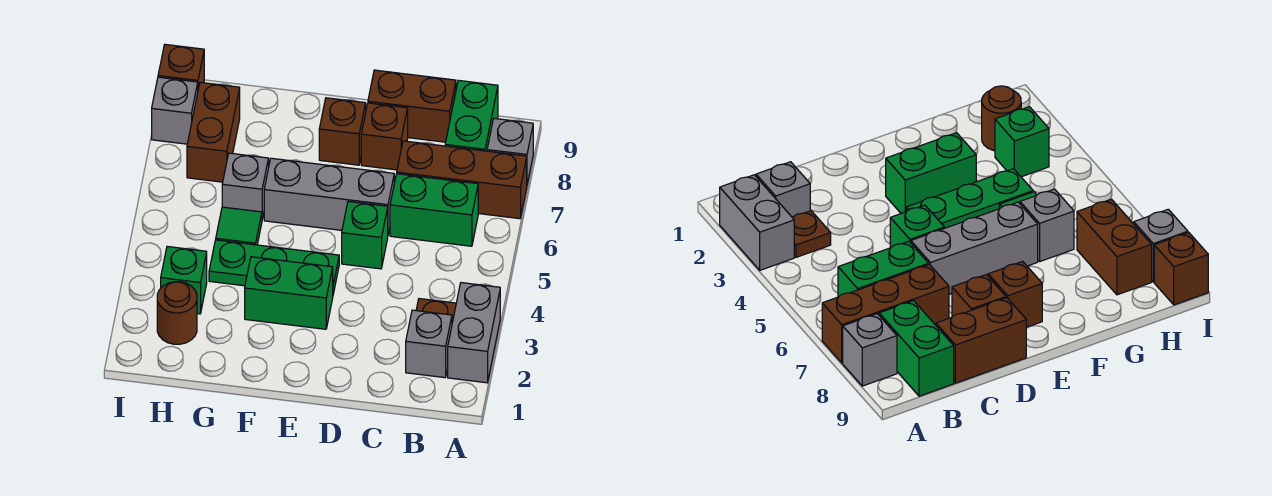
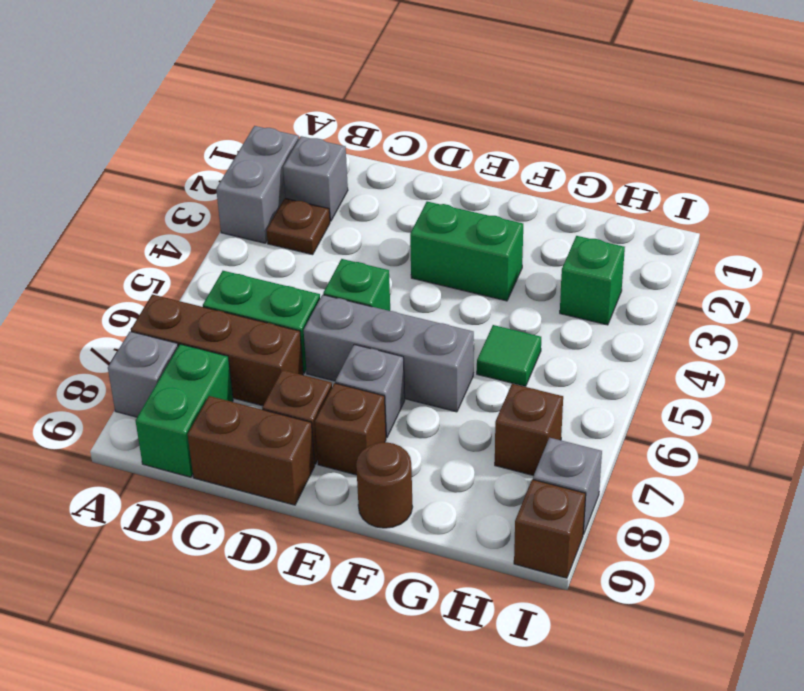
green 1x3 plate [209,240,339,294] -> none
grey 1x1 brick [222,153,269,219] -> grey 1x1 brick moved to [335,345,405,438]
brown 1x1 round brick [157,282,197,344] -> brown 1x1 round brick moved to [356,442,412,528]
brown 1x2 brick [187,82,240,182] -> brown 1x1 brick [495,384,563,476]

